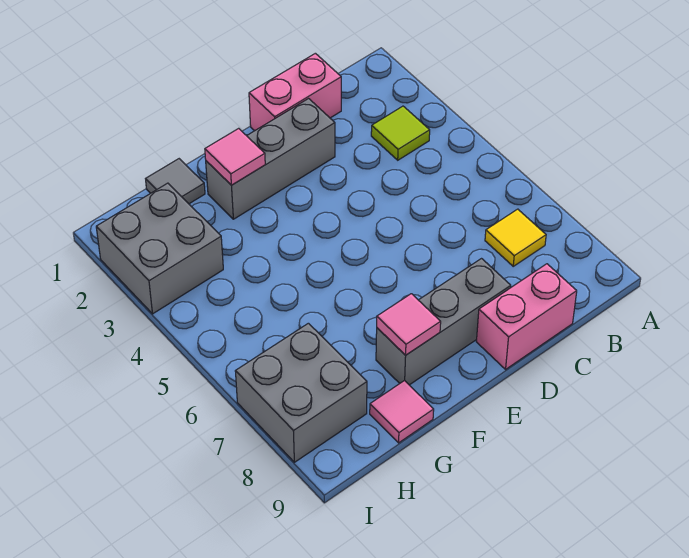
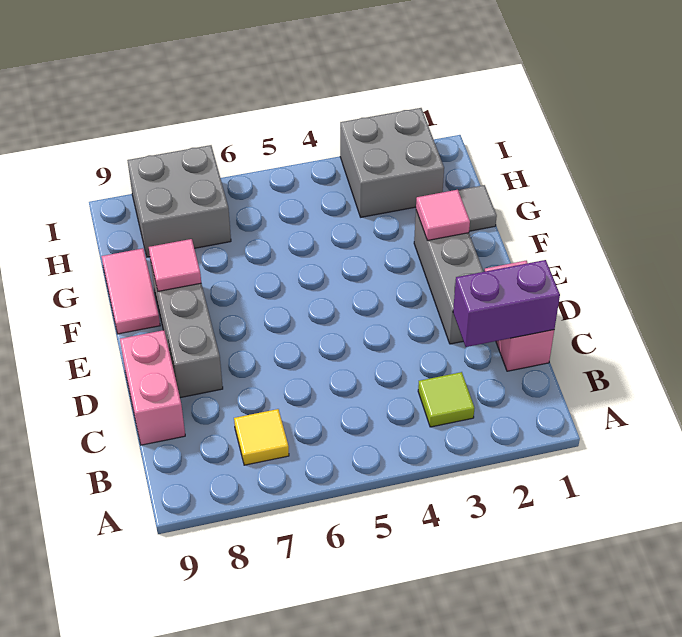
none -> purple 1x2 brick [453,260,560,347]
pink 1x1 tile [370,380,434,443] -> pink 1x2 tile [102,248,160,334]

